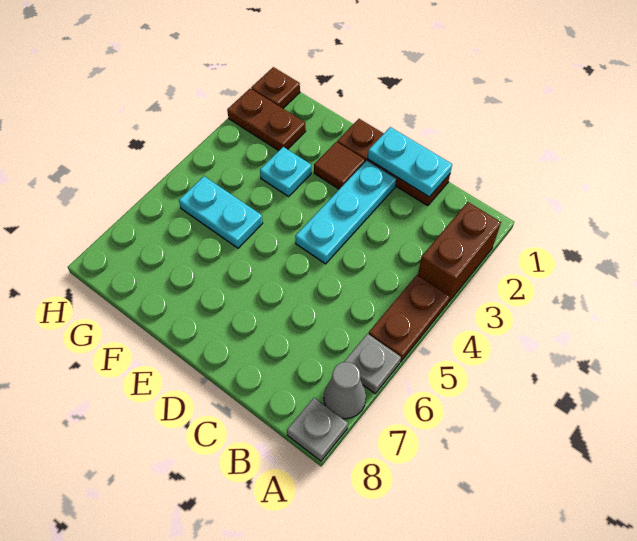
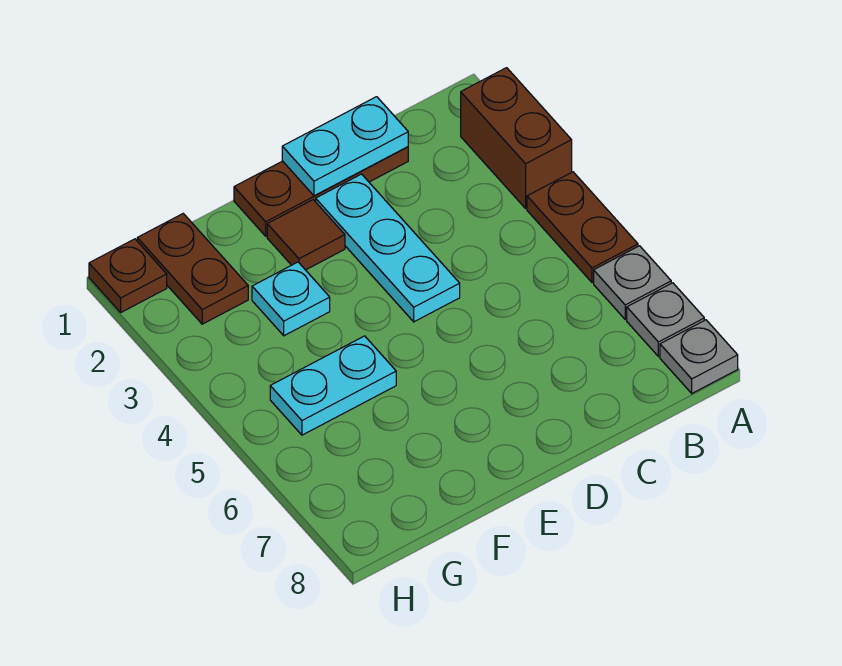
grey 1x1 cone [324,362,366,419] -> grey 1x1 plate [627,283,704,357]
brown 1x2 plate [227,89,306,151] -> brown 1x2 plate turned to [137,214,248,324]

